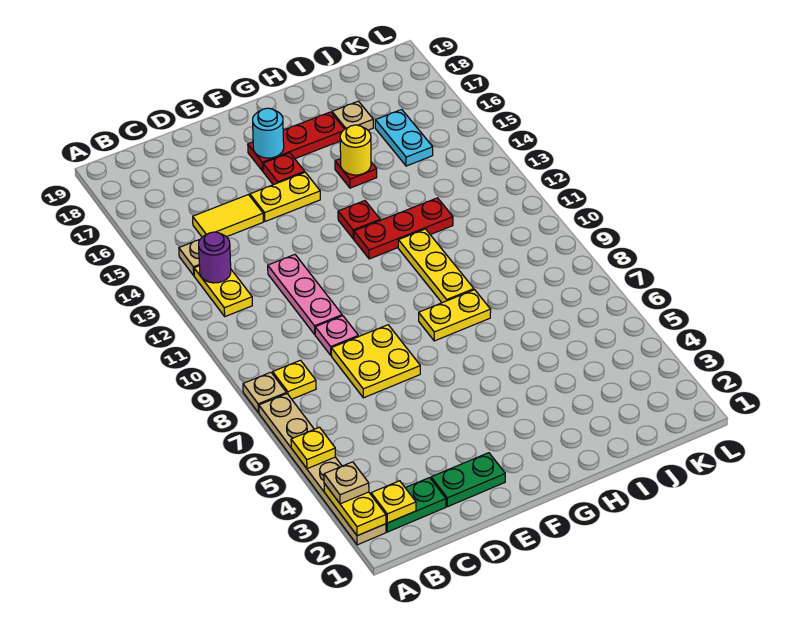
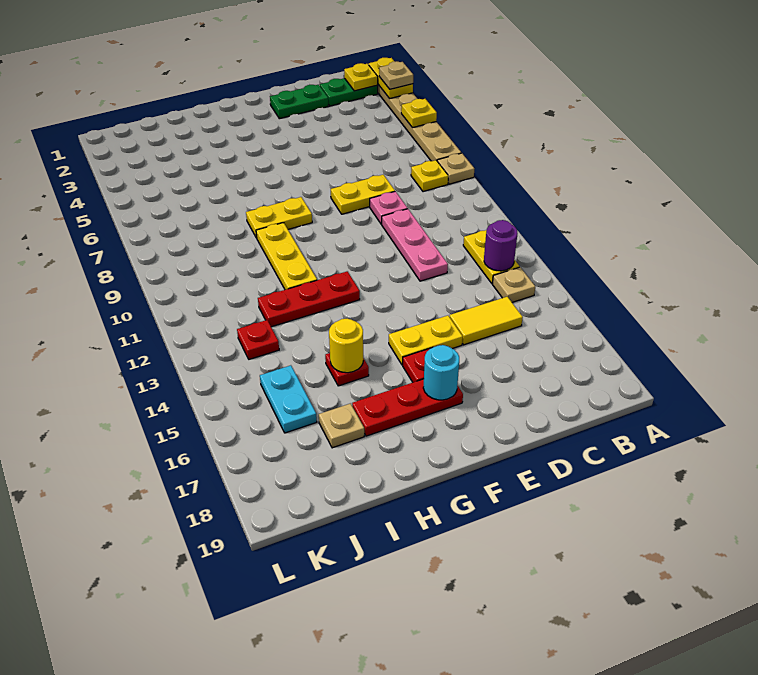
yellow 2x2 plate [331,325,420,398] -> yellow 1x2 plate [331,175,395,214]
red 1x1 plate [338,201,380,239] -> red 1x1 plate moved to [237,320,279,359]

